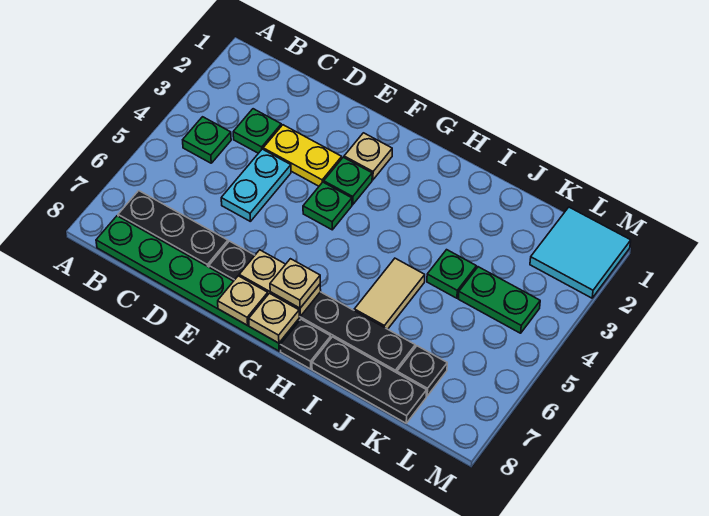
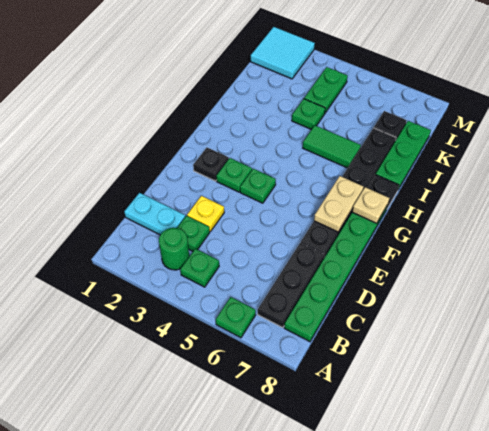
none -> green 1x1 plate [216,297,256,338]
none -> green 1x1 round brick [159,228,189,270]
yellow 1x2 plate [263,125,342,186] -> yellow 1x1 plate [187,196,224,231]
cyan 1x2 plate [221,149,291,222] -> cyan 1x2 plate moved to [124,193,185,235]
tan 1x1 plate [344,133,392,180] -> black 1x1 plate [193,148,229,181]
tan 1x1 plate [218,276,268,325] -> none
tan 1x1 plate [270,259,320,308] -> none
tan 1x2 tile [354,258,425,329] -> green 1x2 tile [303,125,361,168]
black 1x3 plate [312,337,427,423] -> green 1x3 plate [376,121,431,189]

